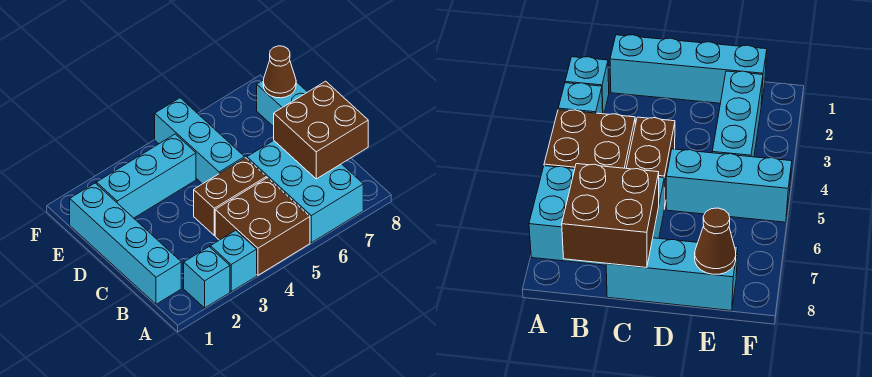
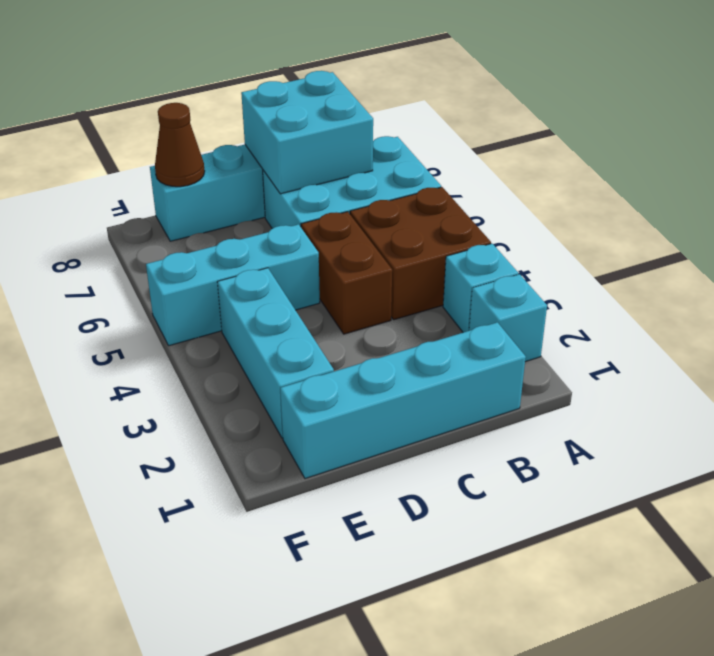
brown 2x2 brick [274,81,368,179] -> cyan 2x2 brick [241,71,373,194]

